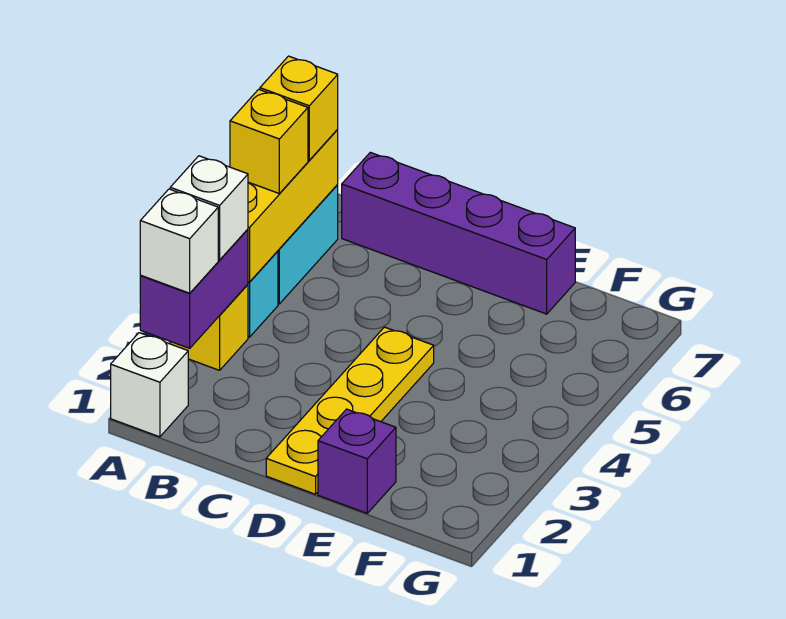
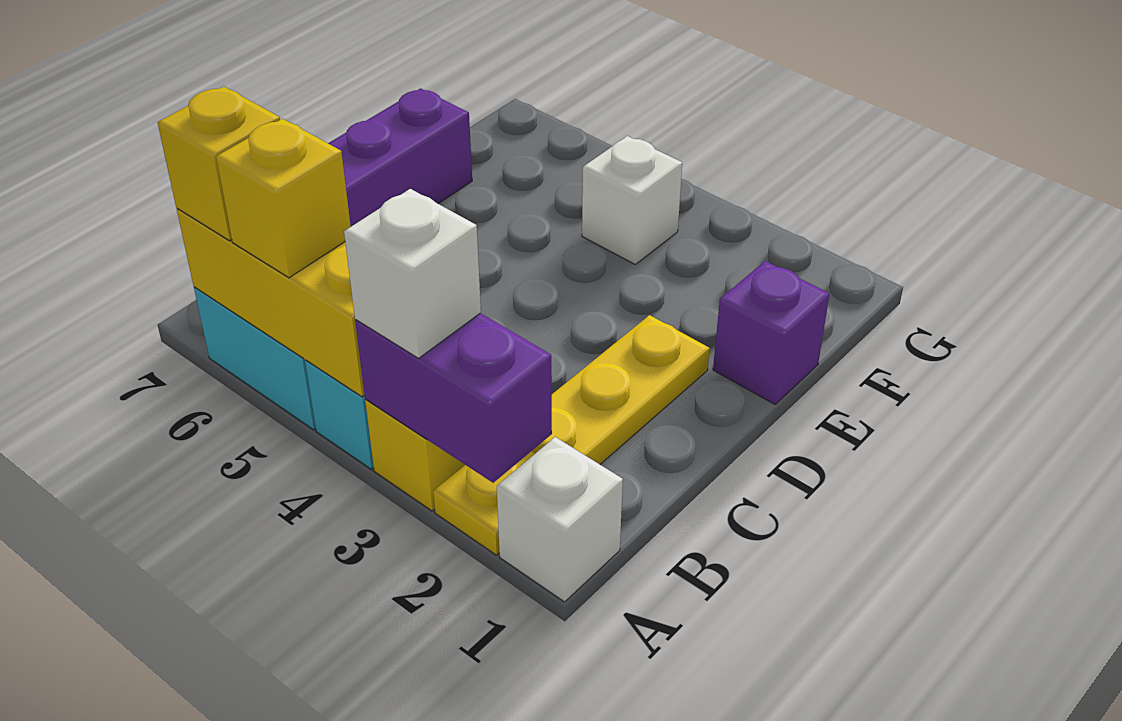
white 1x1 brick [140,189,218,293] -> white 1x1 brick moved to [582,136,682,264]
yellow 1x4 plate [266,327,434,494] -> yellow 1x4 plate turned to [433,315,710,555]

